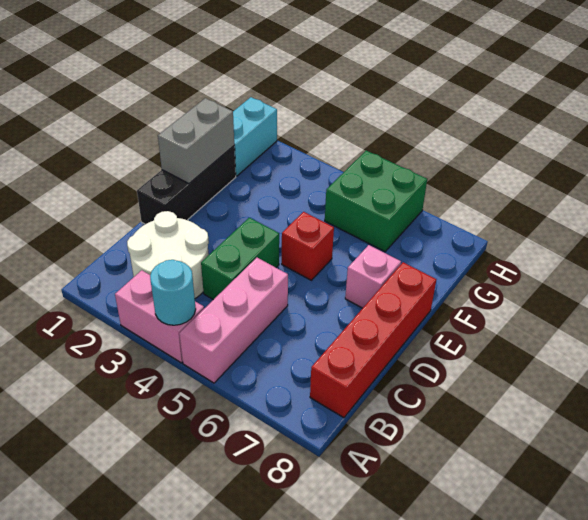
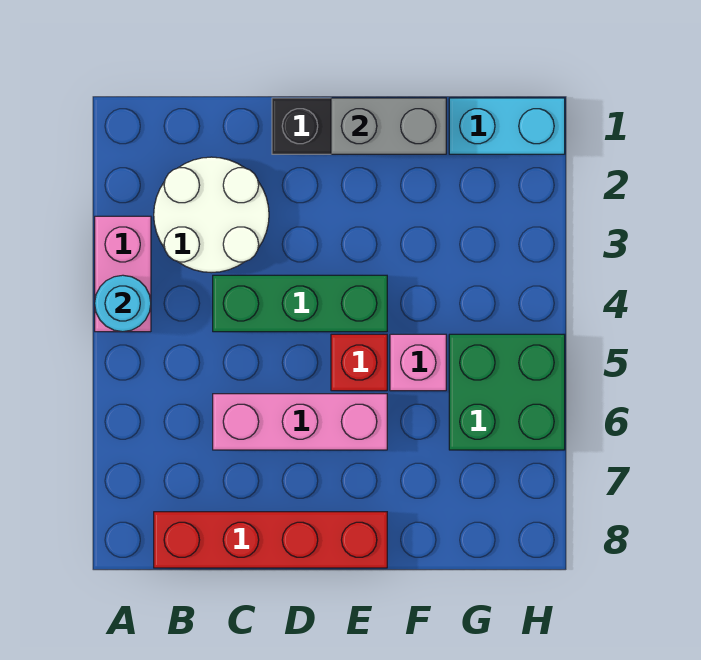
pink 1x3 brick [179,258,288,383] -> pink 1x3 brick moved to [213,394,387,450]
green 1x2 brick [201,218,279,300] -> green 1x3 brick [213,275,387,332]
pink 1x1 brick [345,245,401,308] -> pink 1x1 brick moved to [390,334,446,391]

